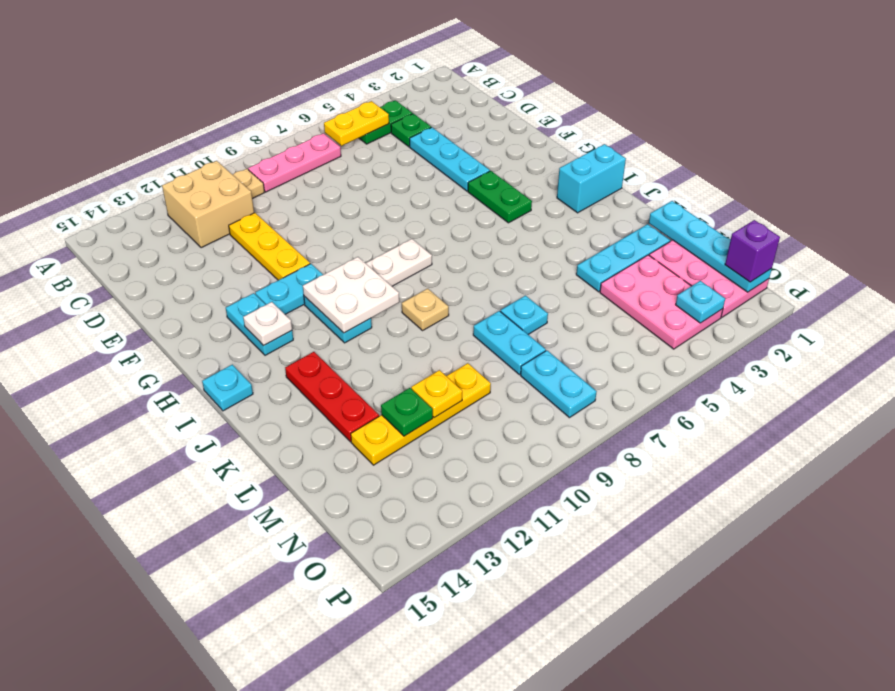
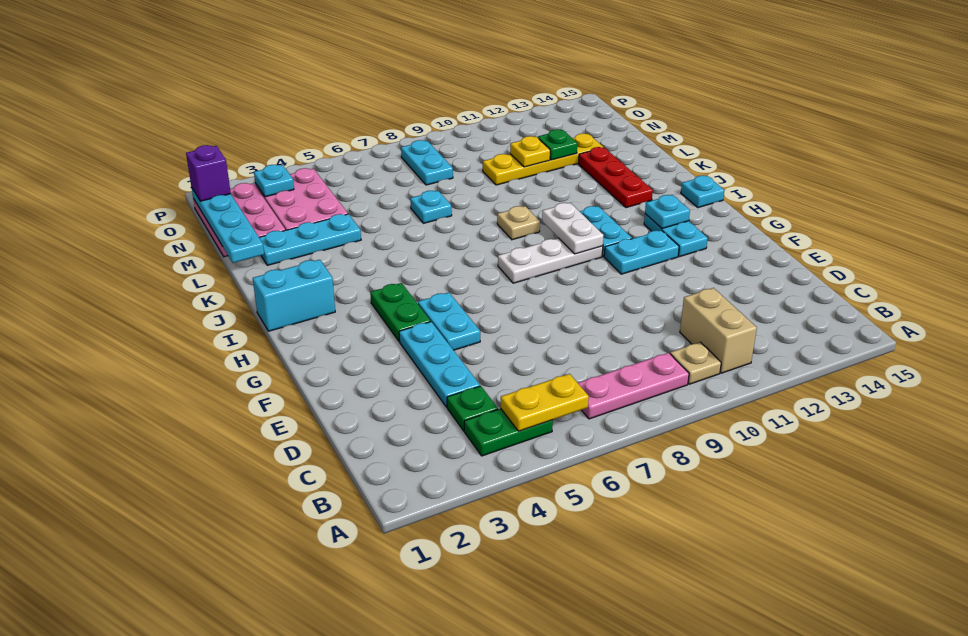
tan 2x2 brick [162,161,254,248] -> tan 1x2 brick [680,288,757,373]
yellow 1x3 plate [229,213,310,280] -> none
white 2x2 plate [303,257,399,333] -> white 1x2 plate [542,203,604,254]
white 1x1 plate [243,302,292,346] -> cyan 1x1 plate [645,195,690,229]
cyan 1x2 plate [473,311,546,375] -> cyan 1x2 plate moved to [418,292,480,350]

